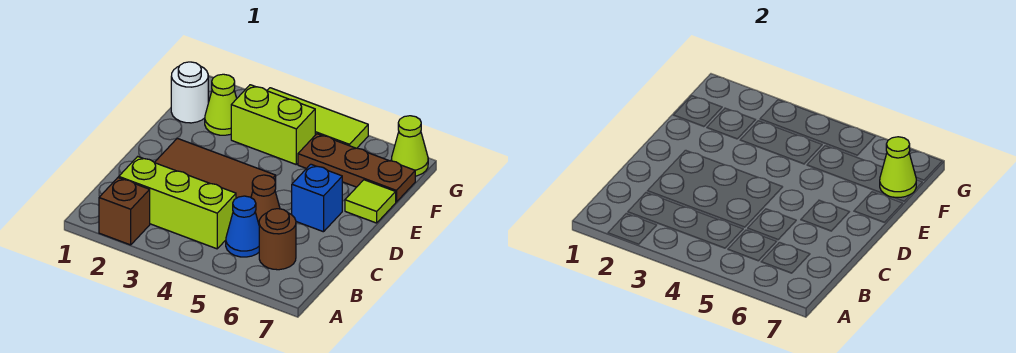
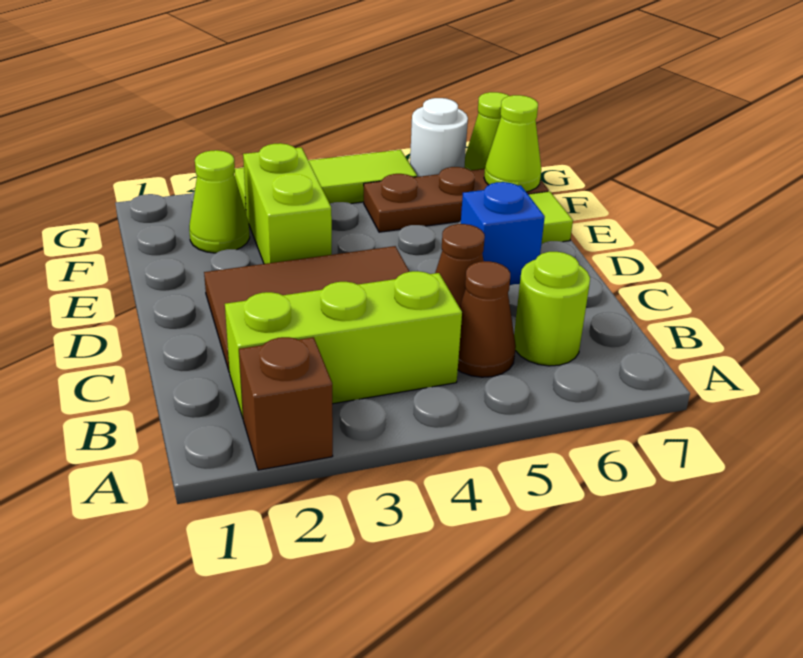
blue 1x1 cone [226,196,259,257] -> brown 1x1 cone [458,261,516,377]
brown 1x1 round brick [259,209,296,270] -> lime 1x1 round brick [514,252,590,366]
white 1x1 round brick [171,62,208,123] -> white 1x1 round brick moved to [410,98,468,177]
lime 1x2 brick [231,85,315,164] -> lime 1x2 brick turned to [243,143,332,264]

